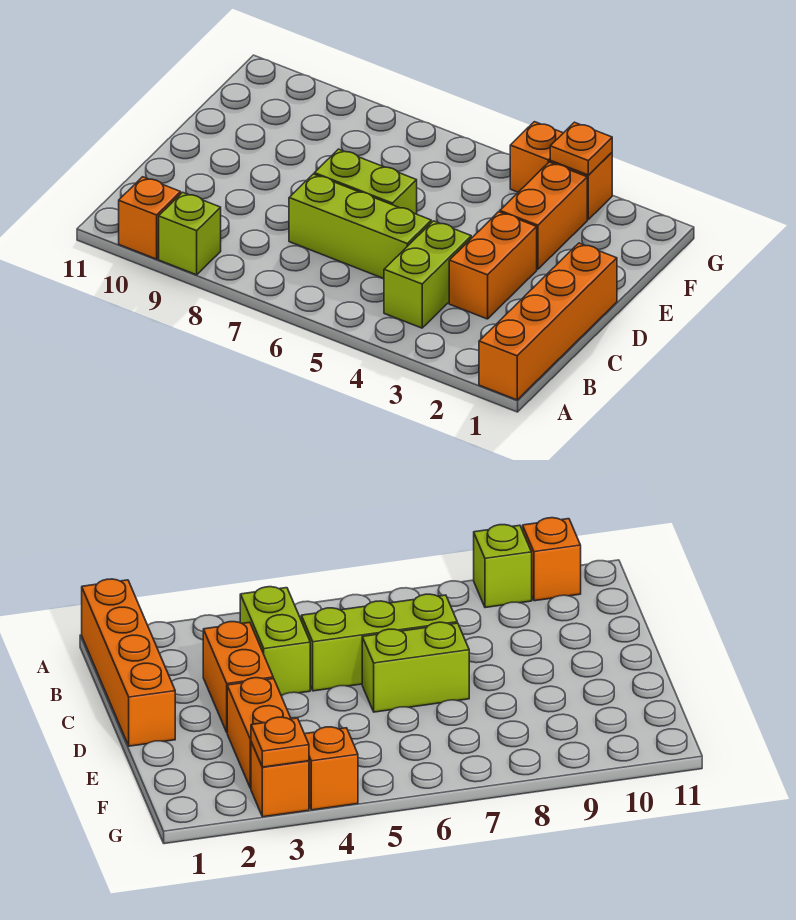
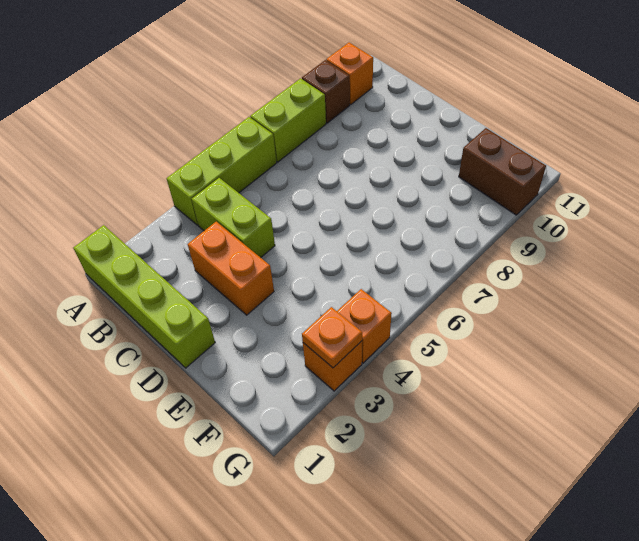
orange 1x4 brick [479,243,617,400] -> lime 1x4 brick [73,225,215,368]
lime 1x1 brick [159,192,221,275] -> brown 1x1 brick [302,60,350,123]
lime 1x3 brick [289,174,431,279] -> lime 1x3 brick moved to [167,117,277,225]
lime 1x2 brick [314,149,417,214] -> lime 1x2 brick moved to [250,78,326,162]
orange 1x2 brick [500,162,587,269] -> none
none -> brown 1x2 brick [459,128,546,215]

